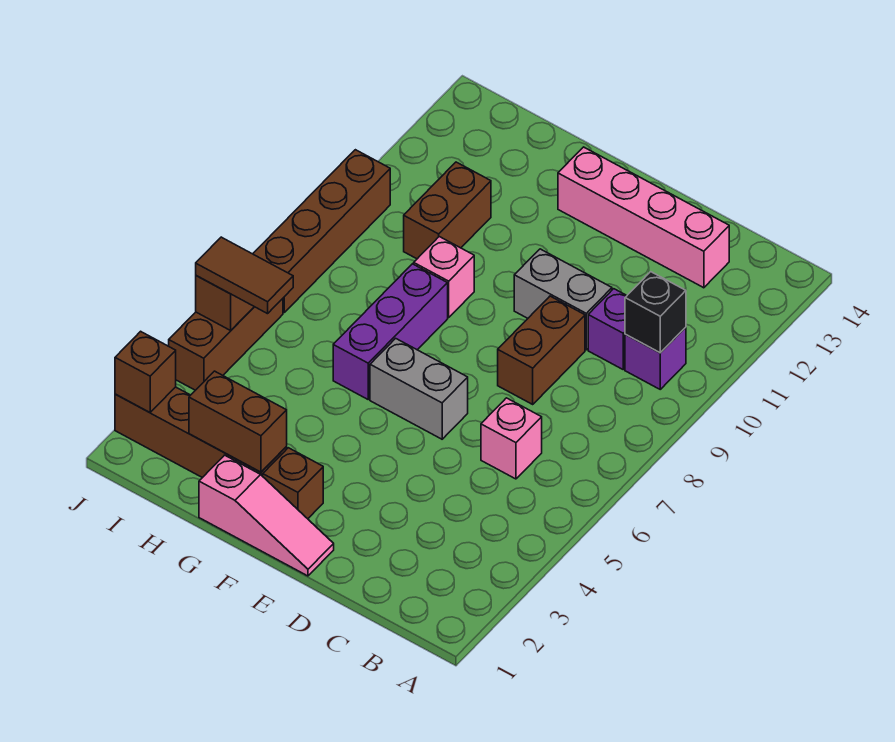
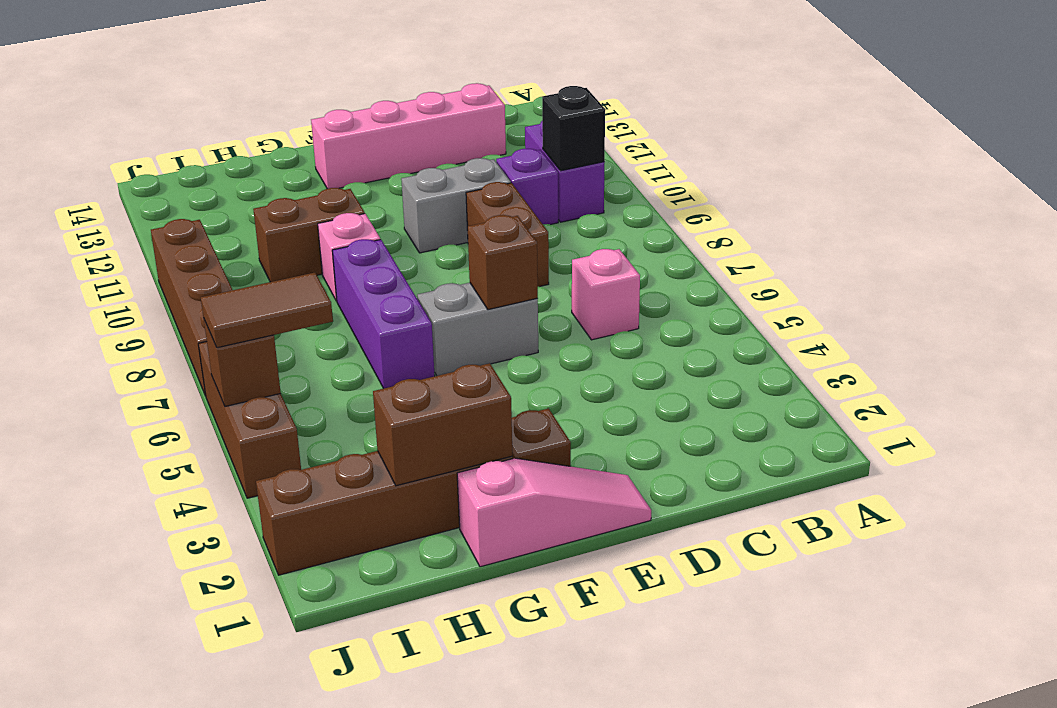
purple 1x1 brick [625,327,686,389] -> purple 1x2 brick [525,121,605,222]
brown 1x2 brick [404,162,491,259] -> brown 1x2 brick turned to [253,188,365,282]
brown 1x1 brick [115,331,176,413] -> brown 1x1 brick moved to [468,215,538,310]

